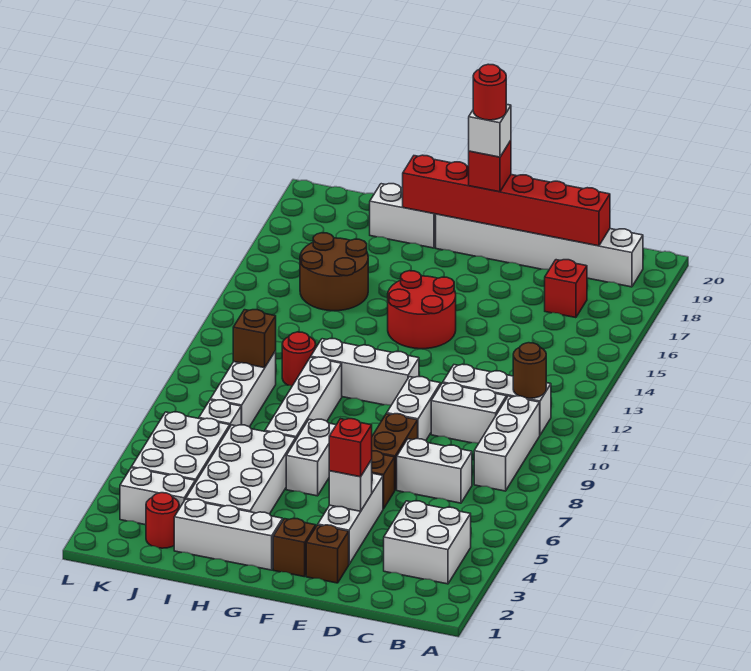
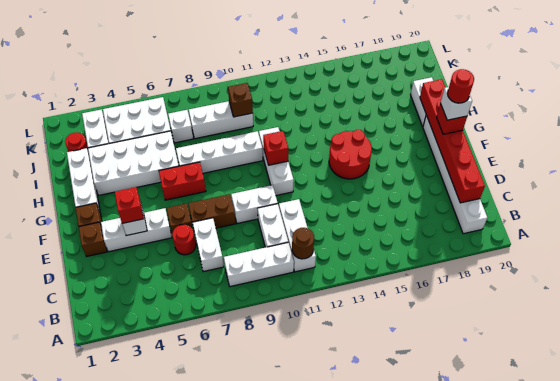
white 2x2 brick [384,501,471,584] -> none
red 1x1 brick [545,260,587,318] -> red 1x1 brick moved to [263,131,288,165]
white 1x2 brick [286,419,336,496] -> red 1x2 brick [159,162,206,200]
red 1x1 round brick [282,332,316,386] -> red 1x1 round brick moved to [172,225,196,255]
brown 2x2 round brick [300,233,368,311] -> none

